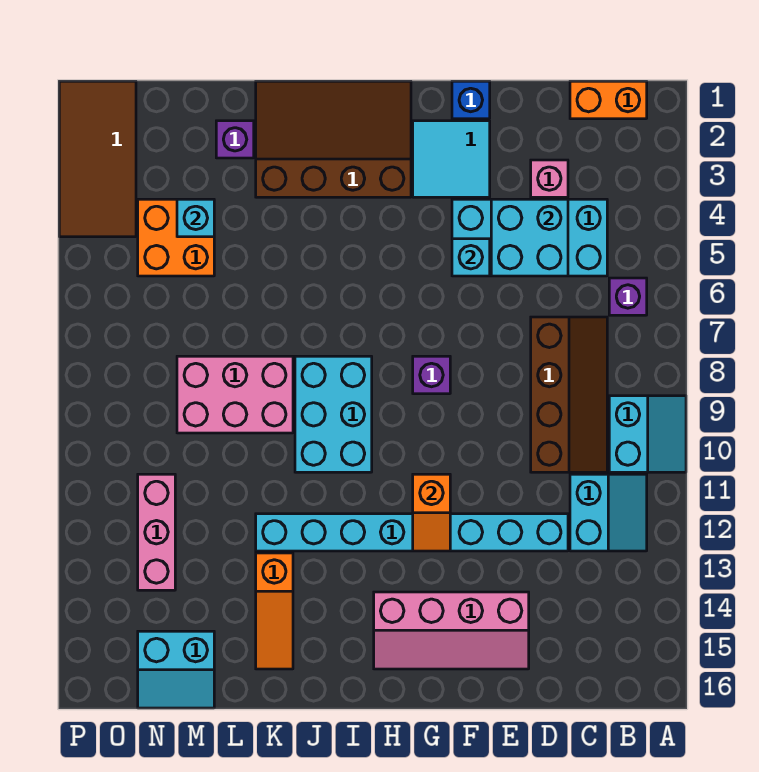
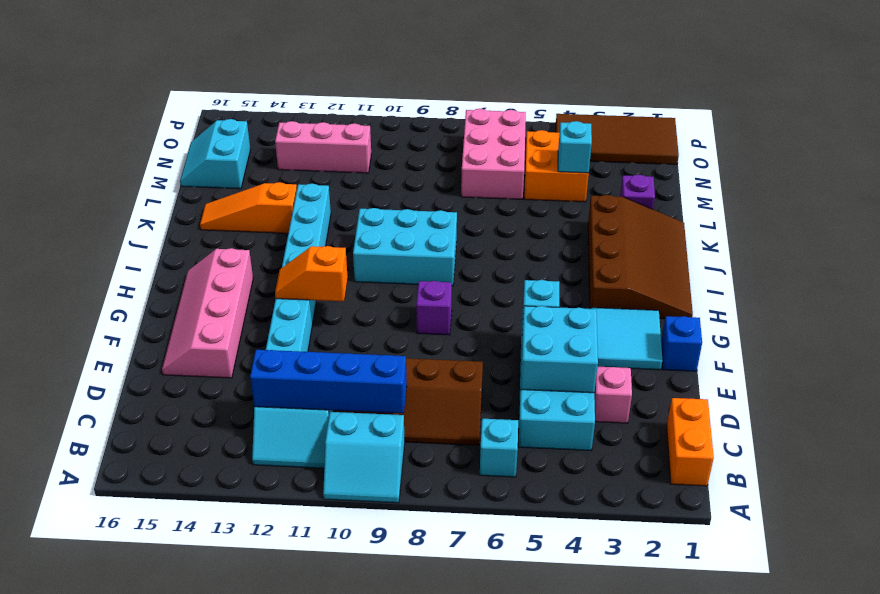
purple 1x1 brick [609,278,647,315] -> cyan 1x1 brick [480,419,518,477]
none -> blue 1x4 brick [250,350,407,413]
pink 2x3 brick [177,356,293,433] -> pink 2x3 brick moved to [461,109,526,199]

